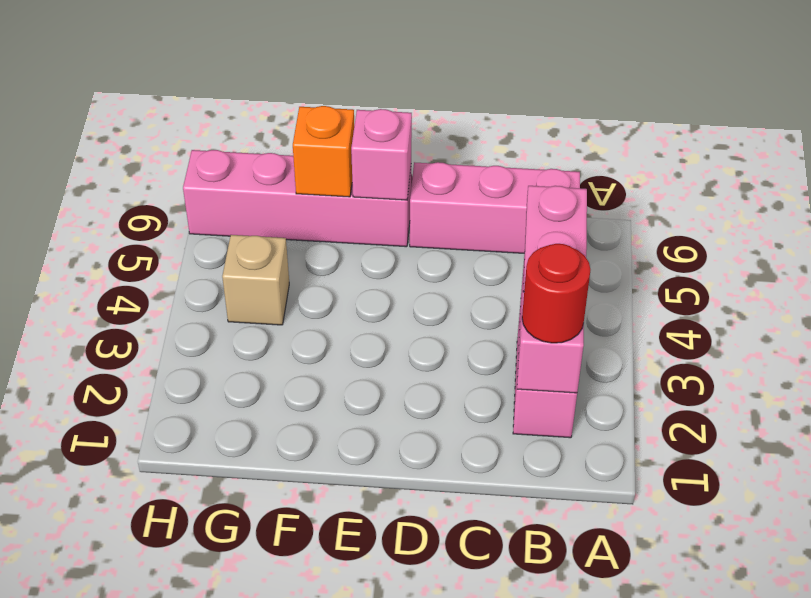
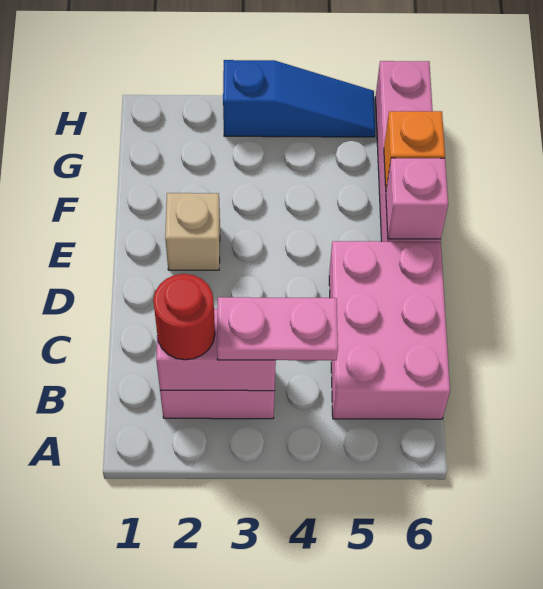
pink 1x3 brick [410,162,580,253] -> pink 2x3 brick [329,241,450,419]
tan 1x1 brick [222,235,289,325] -> tan 1x1 brick moved to [165,193,220,270]
none -> blue 1x3 slope [223,60,375,137]

